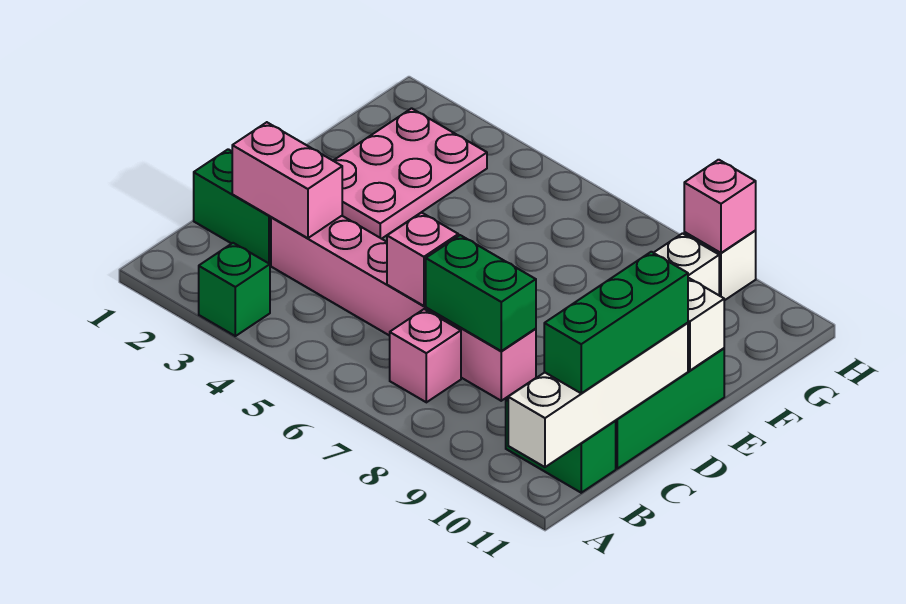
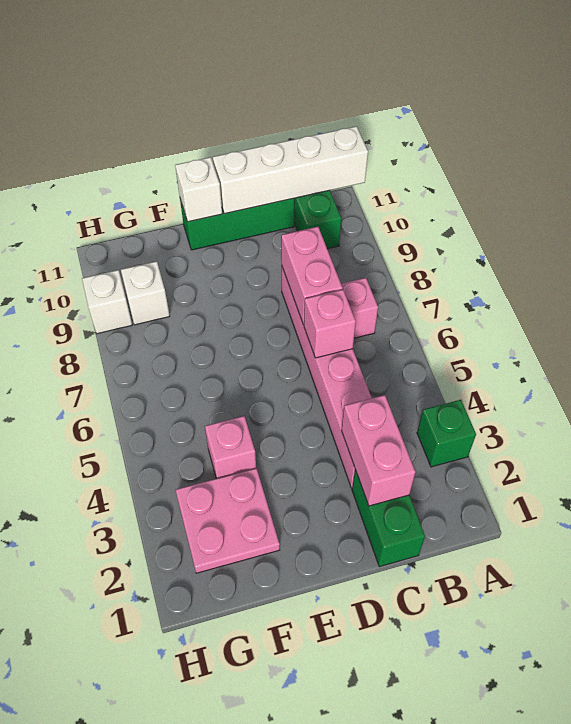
green 1x3 brick [544,252,688,393] -> none
green 1x2 brick [426,235,536,351] -> pink 1x2 brick [281,227,343,325]
pink 2x3 plate [333,108,487,239] -> pink 2x2 plate [176,468,280,573]
pink 1x1 brick [684,160,756,253] -> pink 1x1 brick moved to [205,416,256,479]

